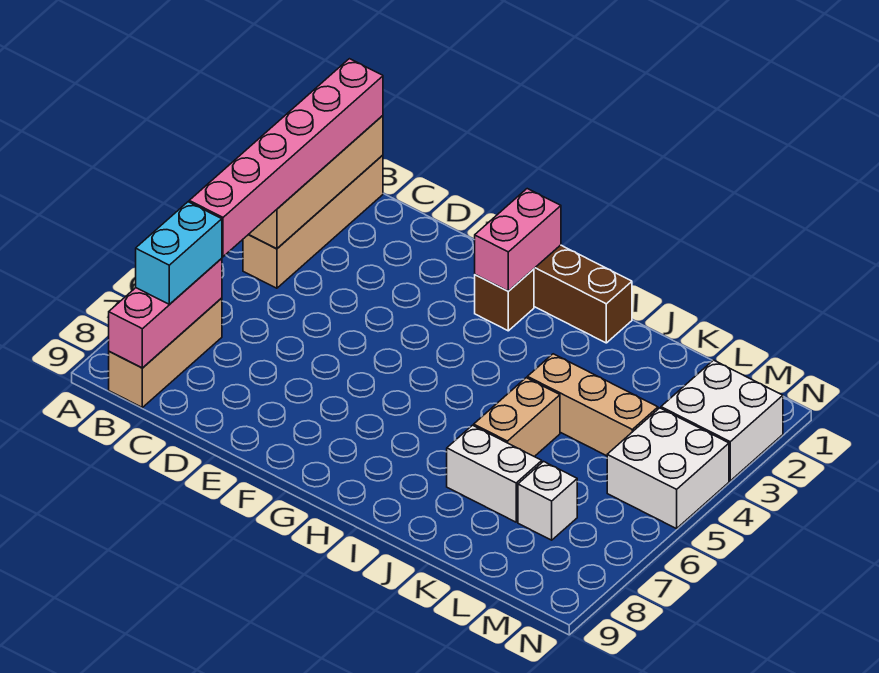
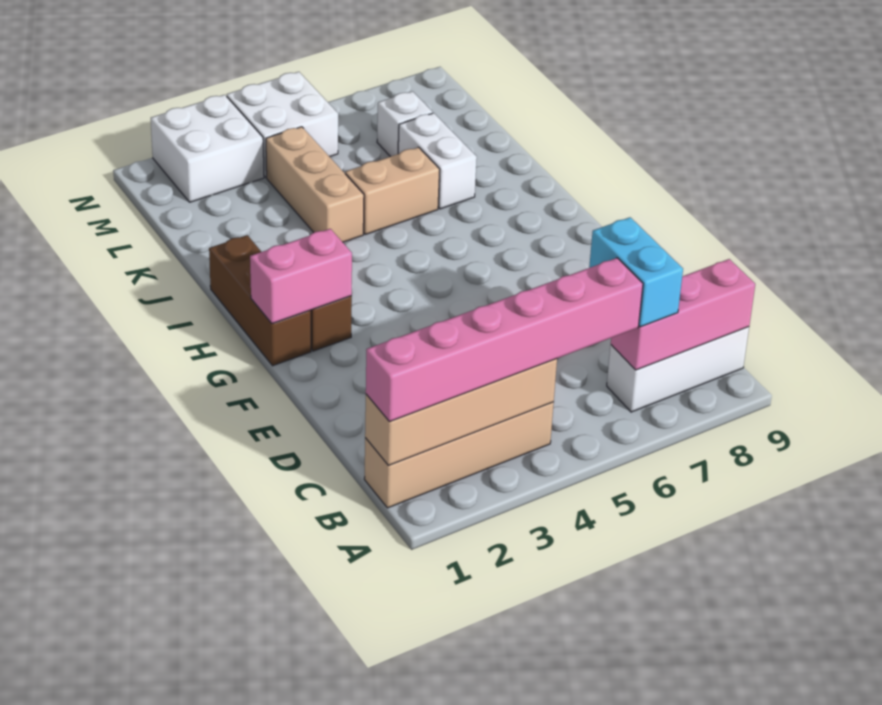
tan 1x3 brick [109,298,222,407] -> white 1x3 brick [607,327,749,412]
cyan 1x2 brick [136,202,222,304] -> cyan 1x2 brick turned to [589,217,683,327]

